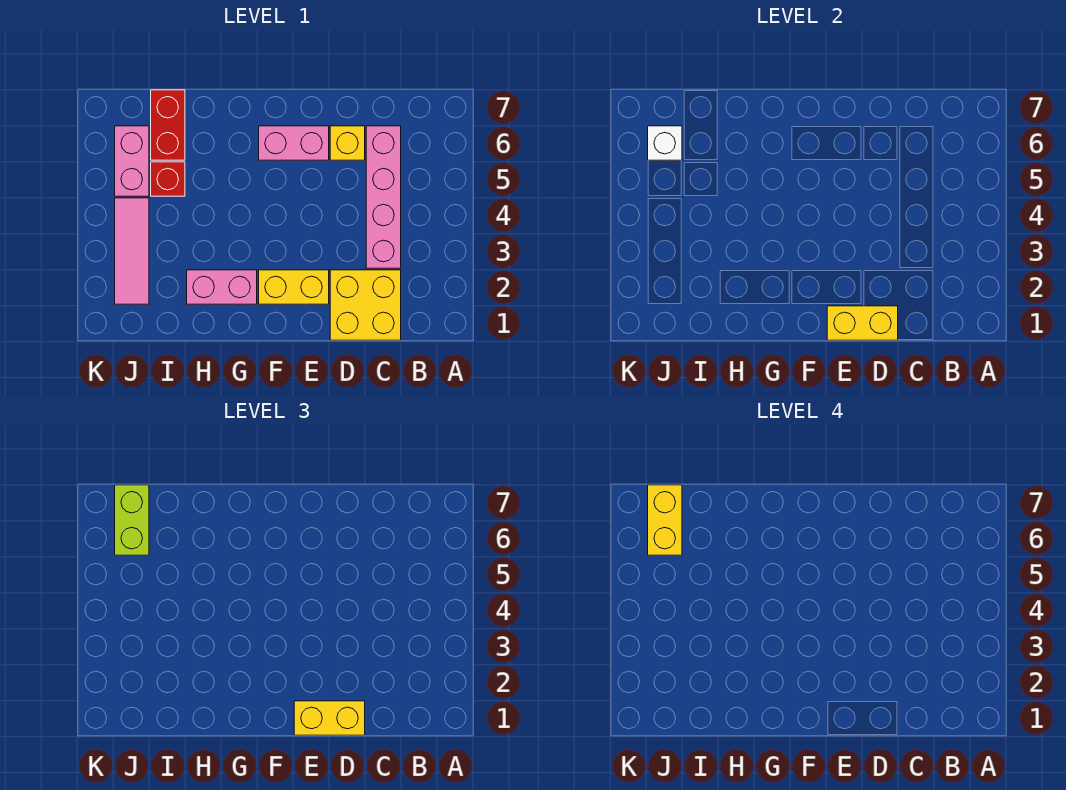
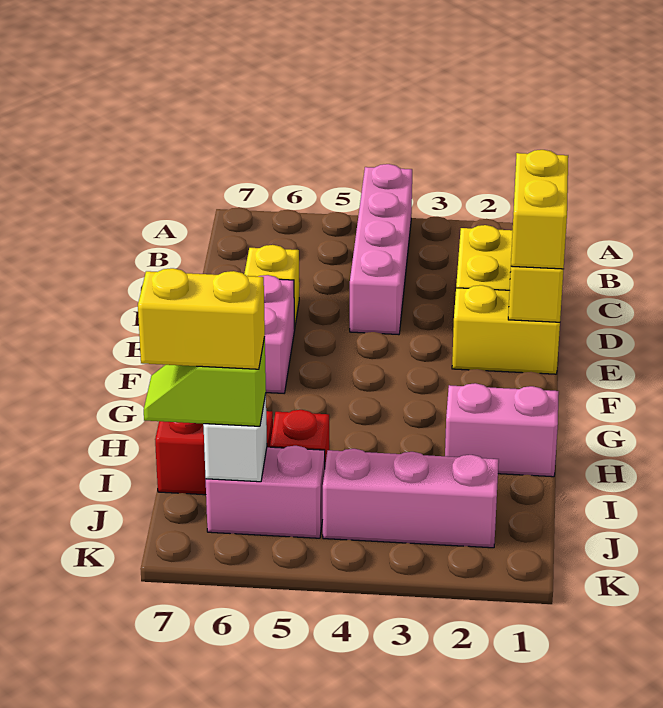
pink 1x4 brick [366,126,401,268] -> pink 1x4 brick turned to [350,164,412,335]
yellow 1x2 brick [259,270,329,304] -> yellow 1x2 brick turned to [452,285,560,374]
pink 1x2 brick [187,270,257,304] -> pink 1x2 brick turned to [445,383,559,477]
pink 1x3 tile [115,198,149,304] -> pink 1x3 brick [323,449,499,548]
lime 1x2 brick [115,485,149,555] -> lime 1x2 slope [144,337,266,426]

